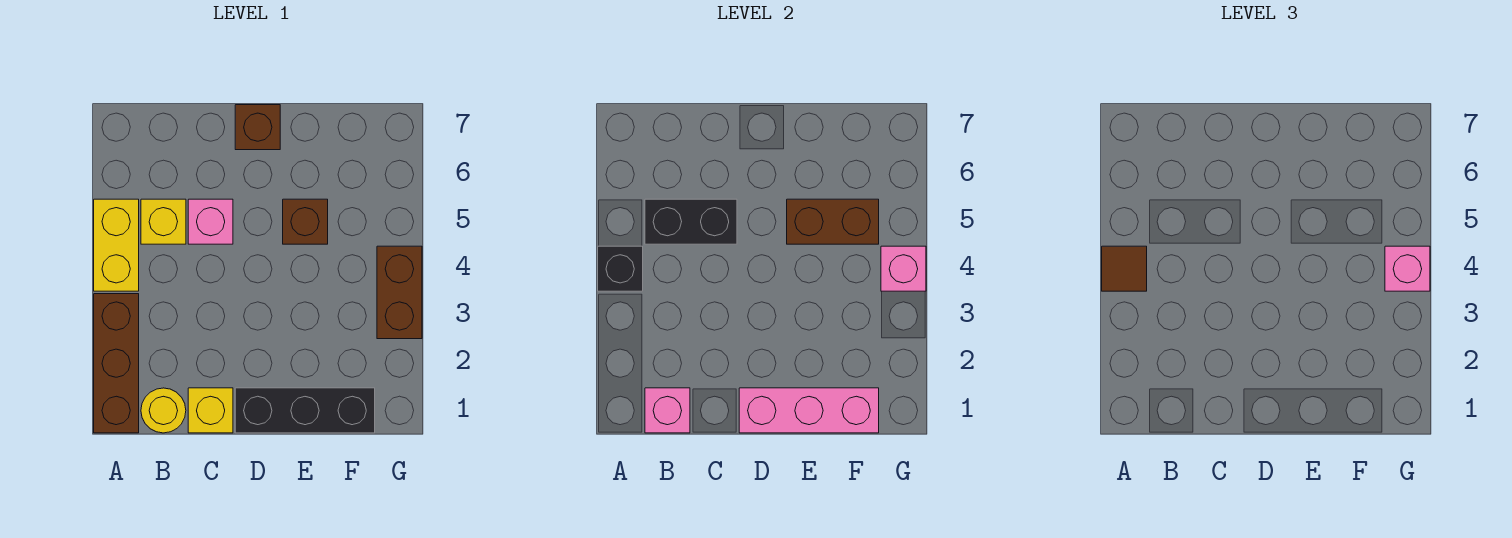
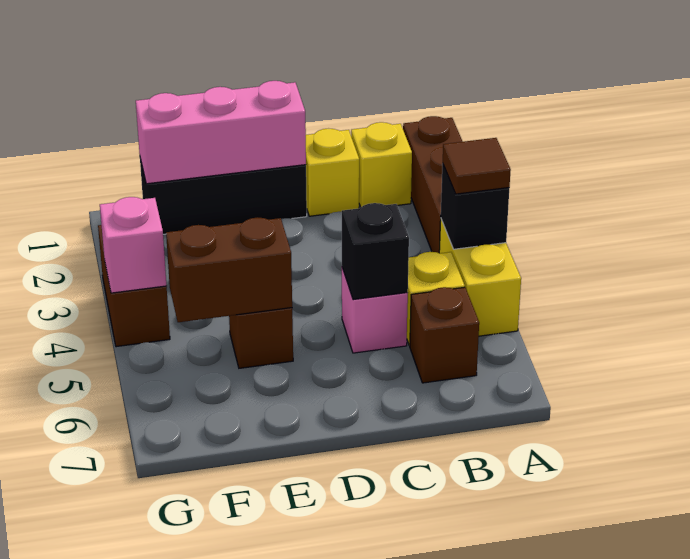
yellow 1x1 round brick [141,388,186,433] -> yellow 1x1 brick [351,122,412,207]
pink 1x1 brick [645,388,690,433] -> none
black 1x2 brick [645,199,737,244] -> black 1x1 brick [342,203,409,300]
brown 1x1 brick [235,105,280,150] -> brown 1x1 brick moved to [410,287,479,383]
pink 1x1 brick [1385,246,1430,291] -> none

